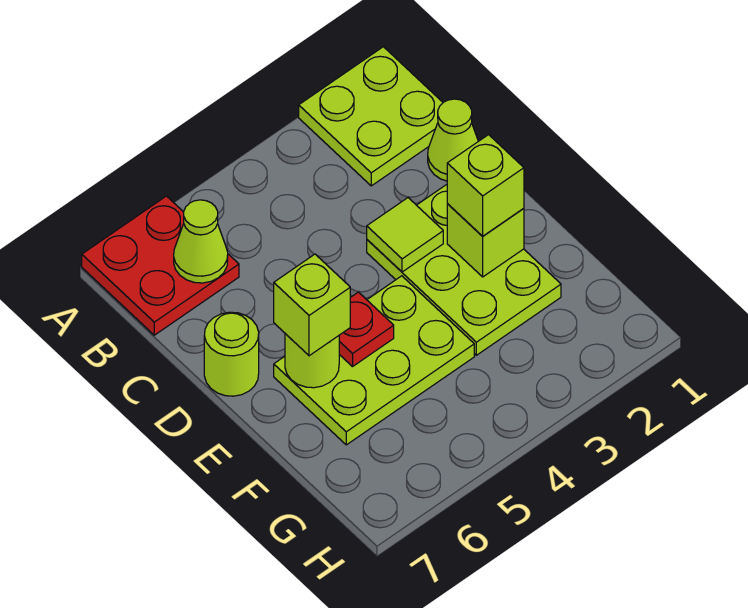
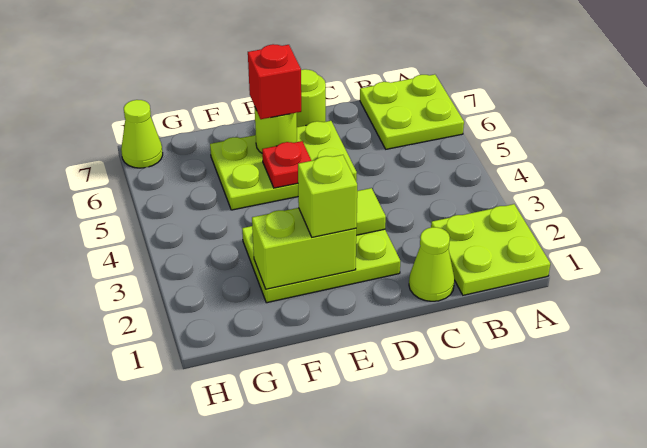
red 2x2 plate [82,196,239,335] -> lime 2x2 plate [360,74,464,149]
lime 1x1 cone [174,200,228,283] -> lime 1x1 cone moved to [121,100,163,168]
lime 1x1 brick [447,204,524,277] -> lime 1x2 brick [252,208,356,289]
lime 2x3 plate [274,276,474,445] -> lime 2x3 plate turned to [210,121,357,210]
lime 1x1 brick [274,254,350,356] -> red 1x1 brick [248,44,301,119]

